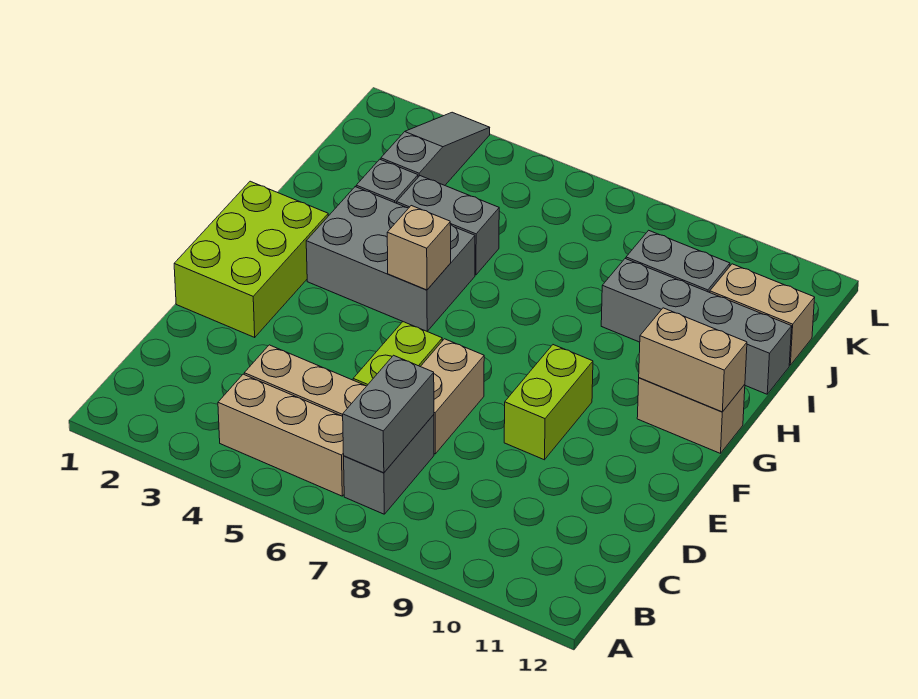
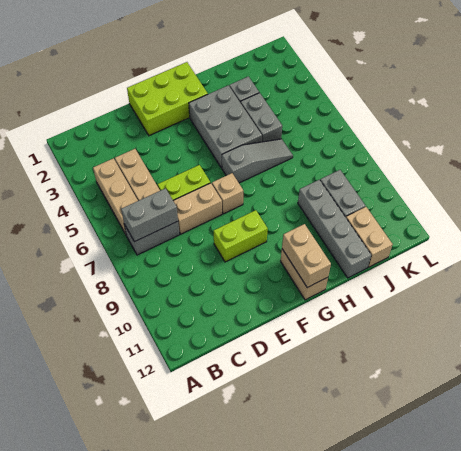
tan 1x1 brick [387,206,451,290] -> tan 1x1 brick moved to [212,173,243,214]
grey 1x3 slope [381,112,490,185] -> grey 1x3 slope moved to [222,139,293,183]

